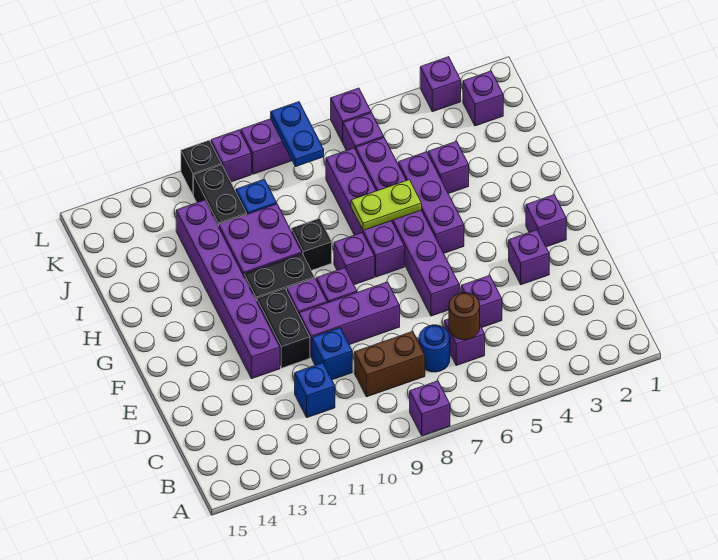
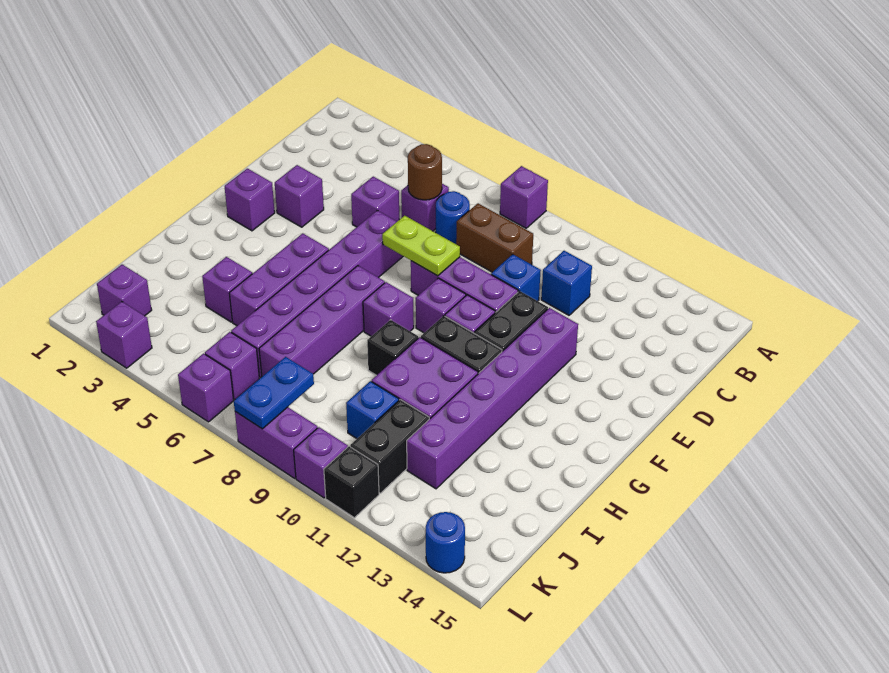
lime 1x2 plate [351,180,422,230] -> lime 1x2 plate moved to [382,216,460,276]
none -> blue 1x1 round brick [426,512,465,573]

